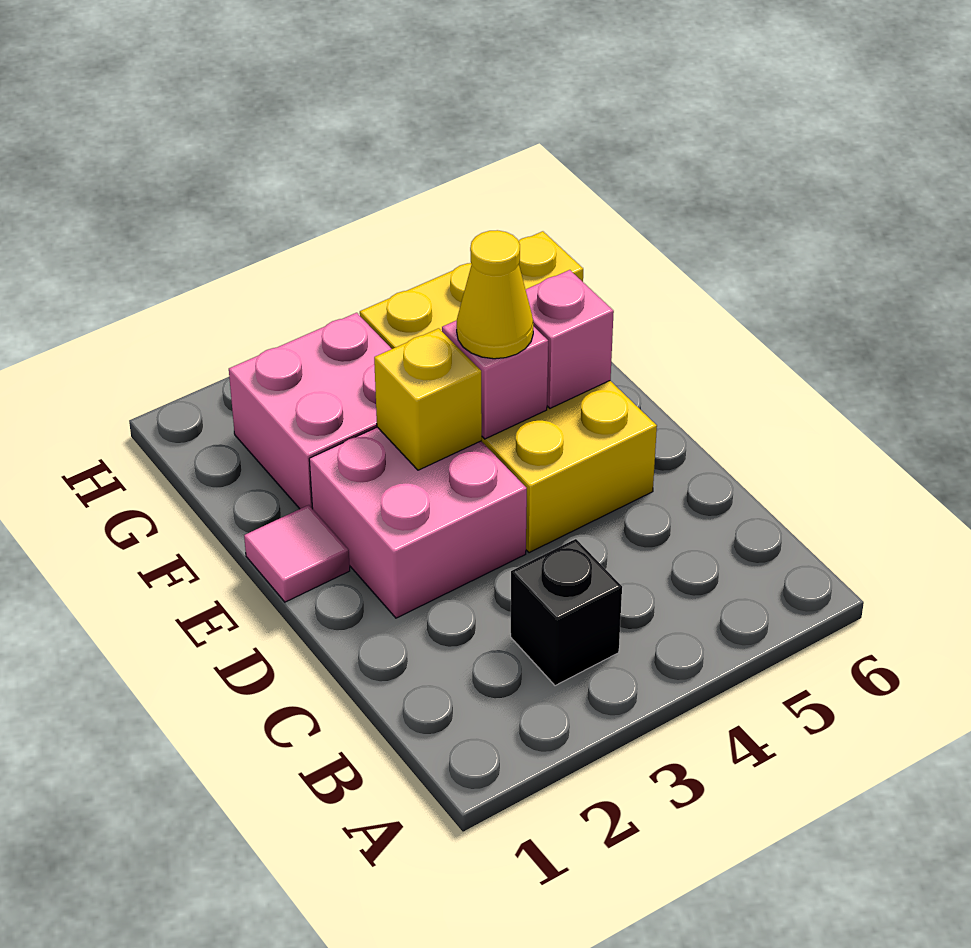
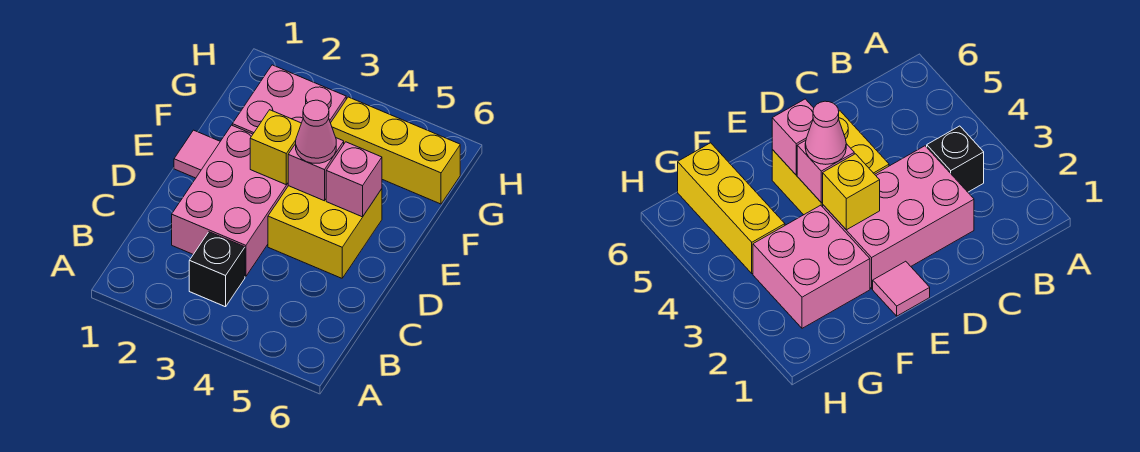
pink 2x2 brick [309,427,527,618] -> pink 2x3 brick [172,125,288,277]
yellow 1x1 cone [457,230,533,359] -> pink 1x1 cone [296,100,336,163]

